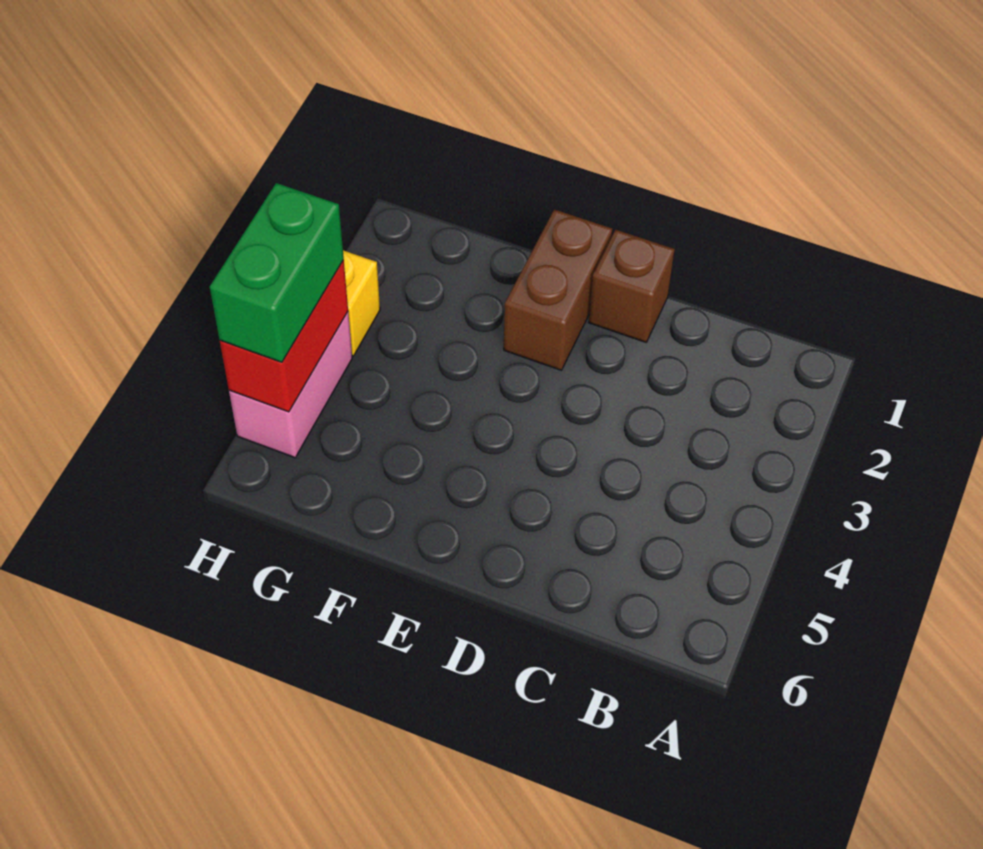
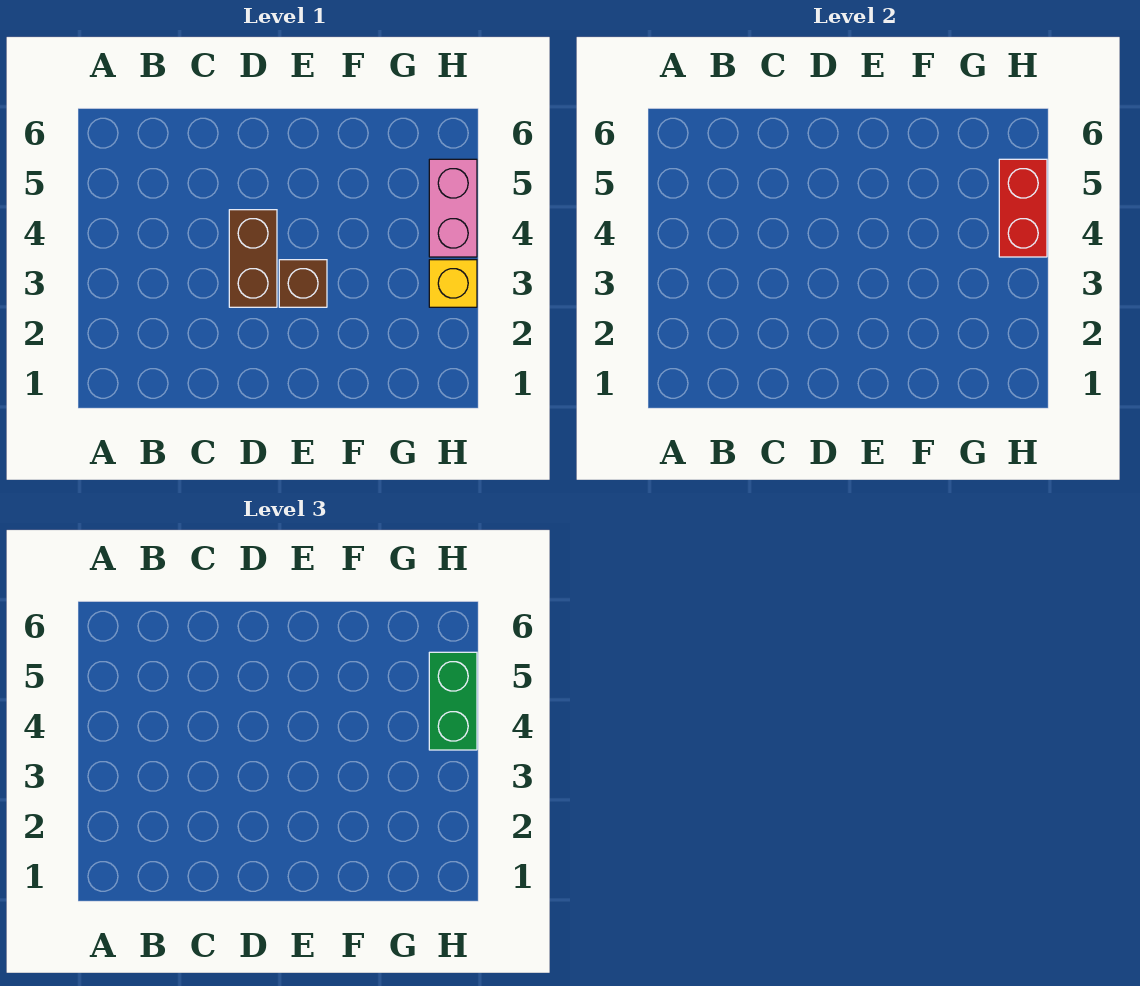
brown 1x1 brick [588,230,675,342] -> brown 1x1 brick moved to [279,260,327,307]
brown 1x2 brick [504,209,612,370] -> brown 1x2 brick moved to [229,210,277,307]

